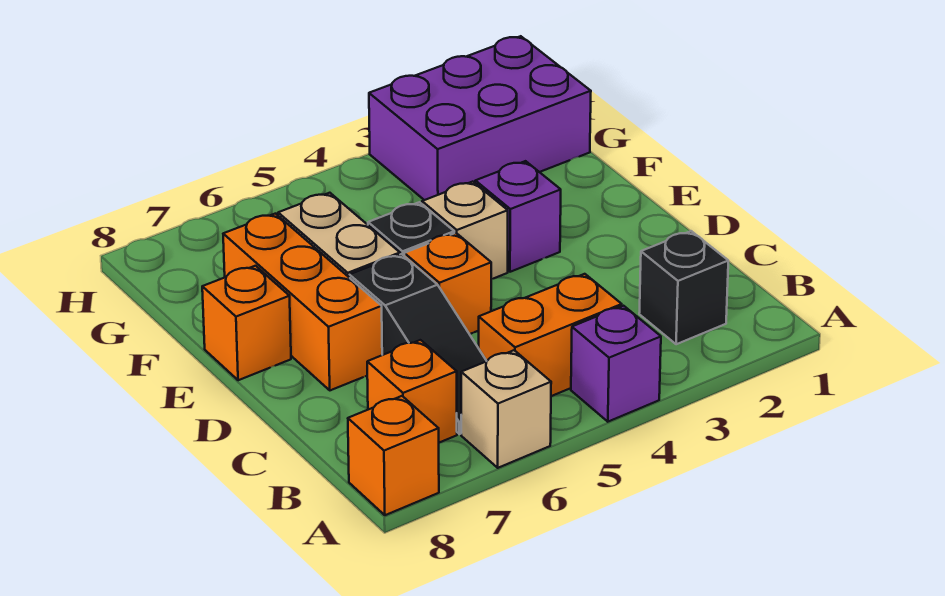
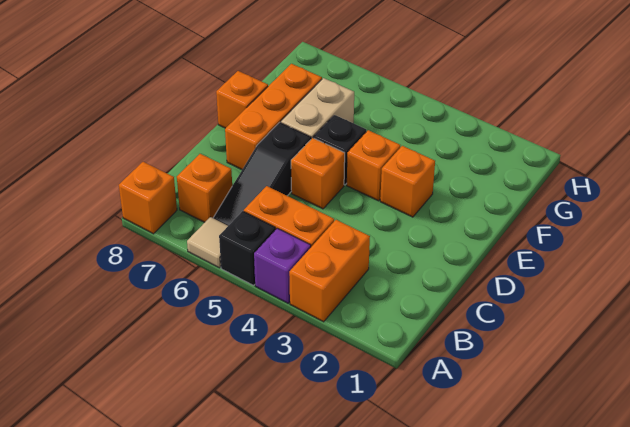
none -> orange 1x2 brick [289,220,370,322]
tan 1x1 brick [461,350,551,468] -> tan 1x1 tile [187,217,228,268]
black 1x1 brick [639,231,728,344] -> black 1x1 brick moved to [219,211,276,285]
purple 1x1 brick [475,161,561,272] -> orange 1x1 brick [380,146,435,217]
tan 1x1 brick [422,182,508,279] -> orange 1x1 brick [347,130,400,201]
purple 2x3 brick [369,36,591,200] -> none

